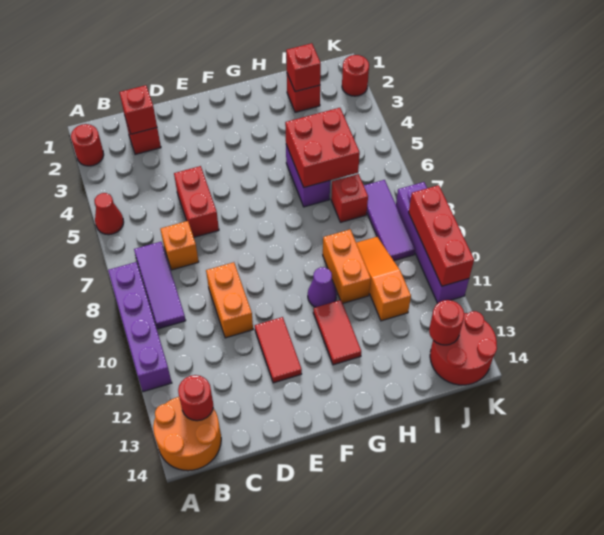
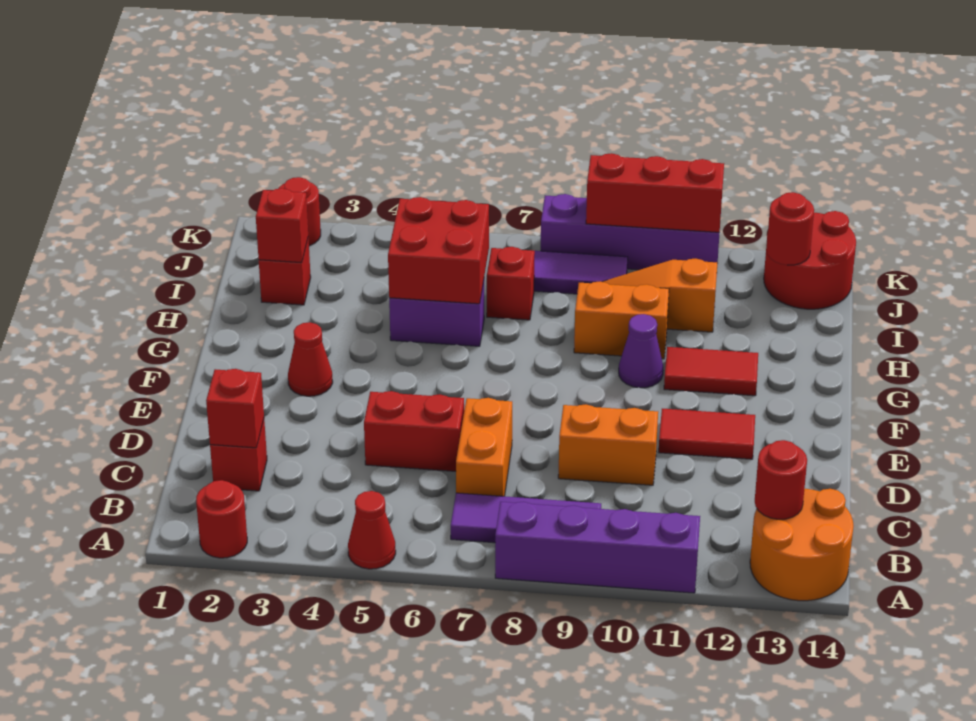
orange 1x1 brick [160,221,199,270] -> orange 1x2 brick [456,398,512,496]
none -> red 1x1 cone [288,322,333,396]

